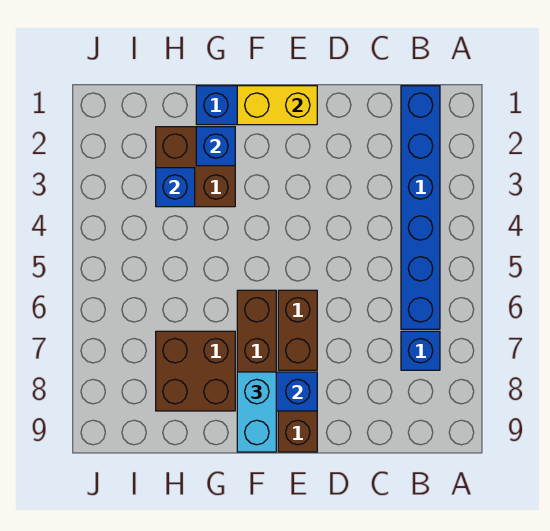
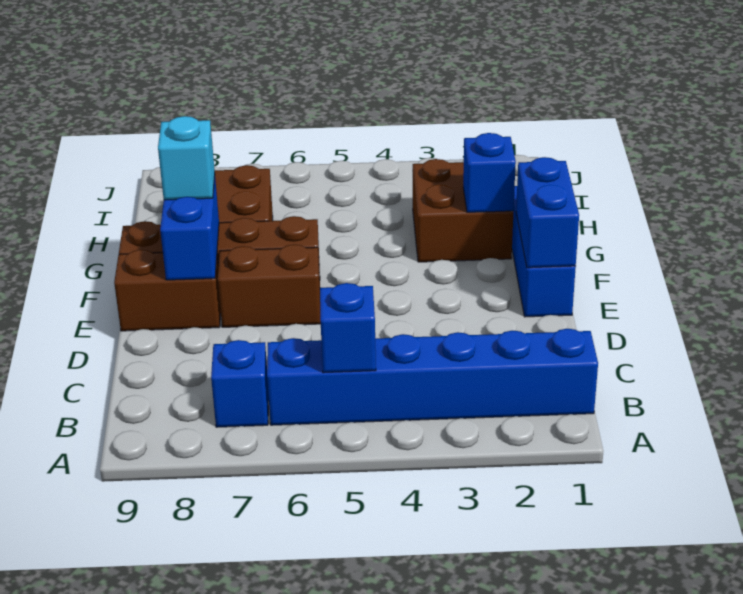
yellow 1x2 brick [237,86,317,125] -> blue 1x2 brick [516,157,579,268]
cyan 1x2 brick [237,372,276,452] -> cyan 1x1 brick [158,116,215,200]
blue 1x1 brick [156,168,195,207] -> blue 1x1 brick moved to [320,283,376,373]

